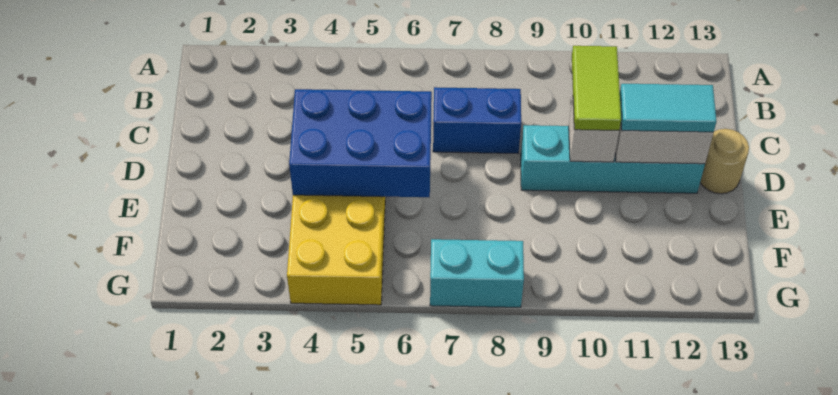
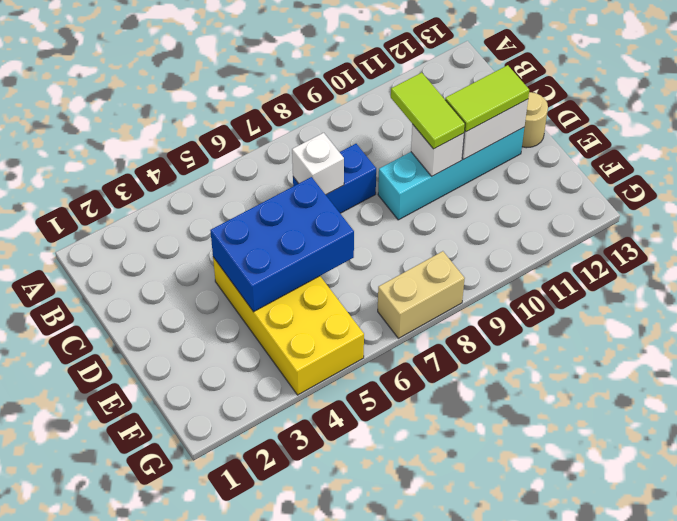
none -> white 1x1 brick [292,133,344,195]
cyan 1x2 tile [620,84,716,132] -> lime 1x2 tile [445,65,529,132]
cyan 1x2 brick [430,239,524,307] -> tan 1x2 brick [378,251,465,338]

